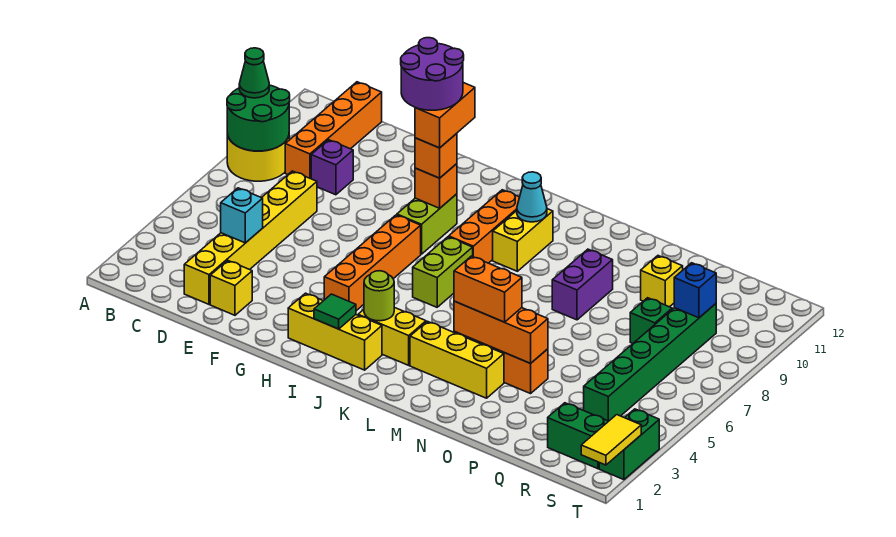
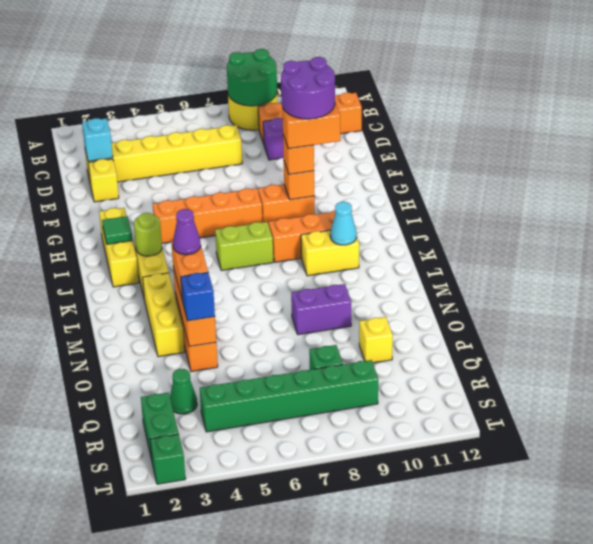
green 1x1 cone [239,48,269,98] -> green 1x1 cone moved to [170,369,197,414]
cyan 1x1 brick [221,188,263,243] -> cyan 1x1 brick moved to [82,118,113,161]
lime 1x2 brick [397,194,457,254] -> orange 1x2 brick [258,184,315,225]
none -> purple 1x1 cone [173,209,201,255]
blue 1x1 brick [674,263,716,318] -> blue 1x1 brick moved to [181,272,215,321]
yellow 1x2 tile [581,415,641,465] -> none
green 1x2 brick [599,409,659,480] -> green 1x1 brick [150,434,185,484]

